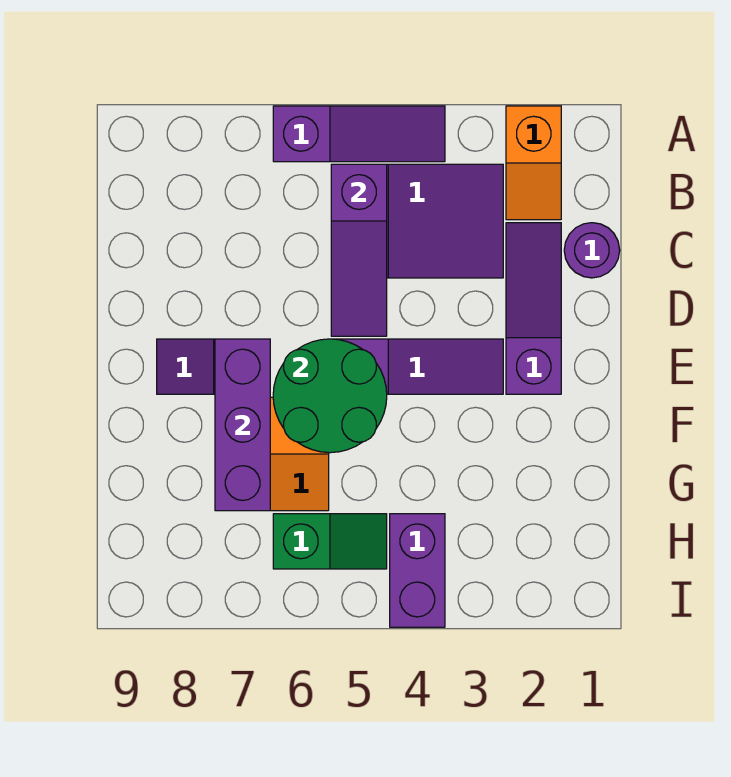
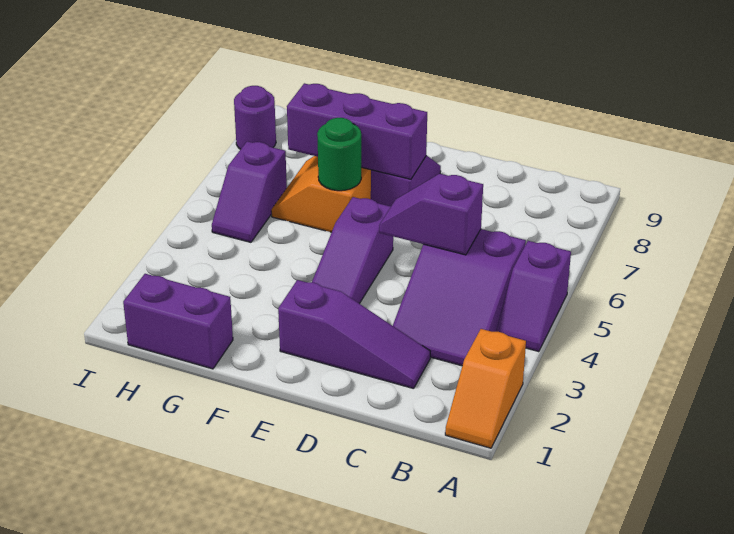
orange 1x2 slope [506,106,561,220] -> orange 1x2 slope turned to [445,329,526,448]
purple 1x3 slope [273,106,445,162] -> purple 1x2 slope [496,241,571,352]
purple 1x3 slope [331,164,387,336] -> purple 1x2 slope [379,174,483,255]
purple 1x1 round brick [564,223,620,278] -> purple 1x1 round brick moved to [234,86,276,149]
green 2x2 round brick [273,339,387,453] -> green 1x1 round brick [317,118,361,191]
purple 1x2 brick [390,514,445,627] -> purple 1x2 brick moved to [123,274,233,369]
green 1x2 slope [273,514,387,569] -> purple 1x2 slope [212,141,287,242]

